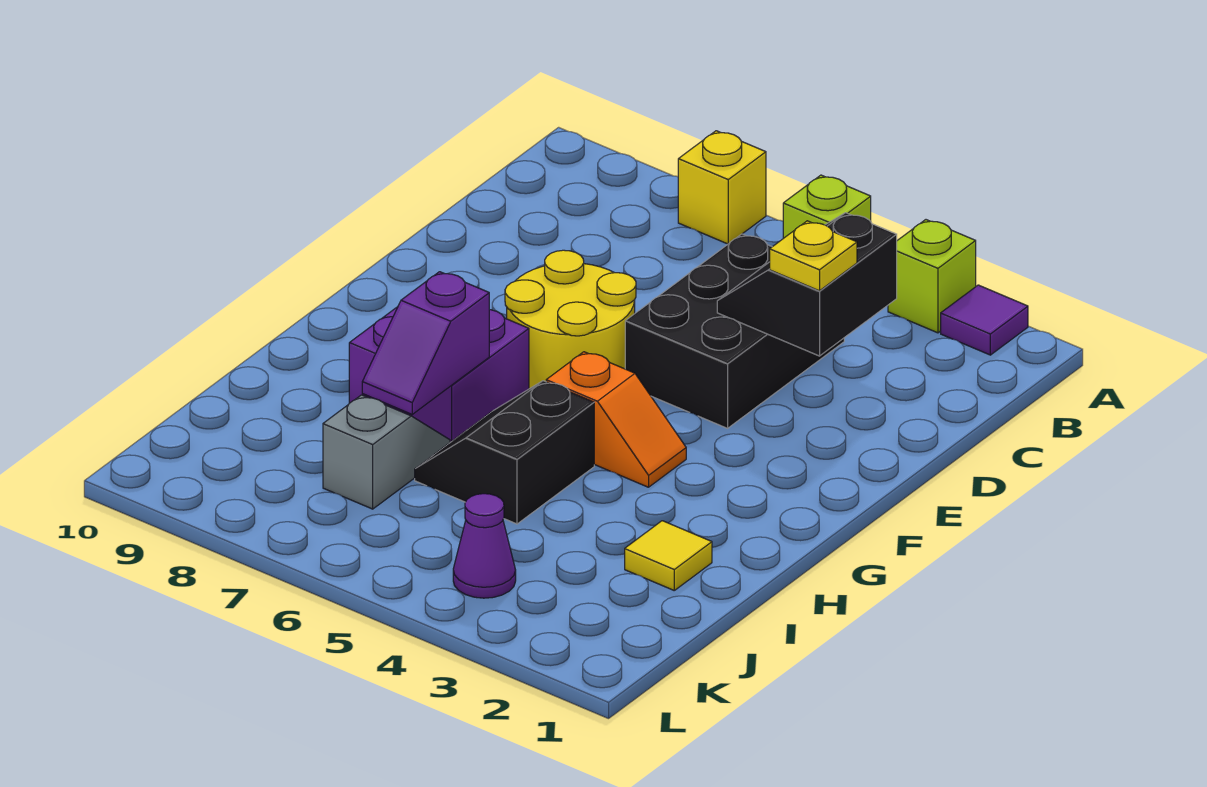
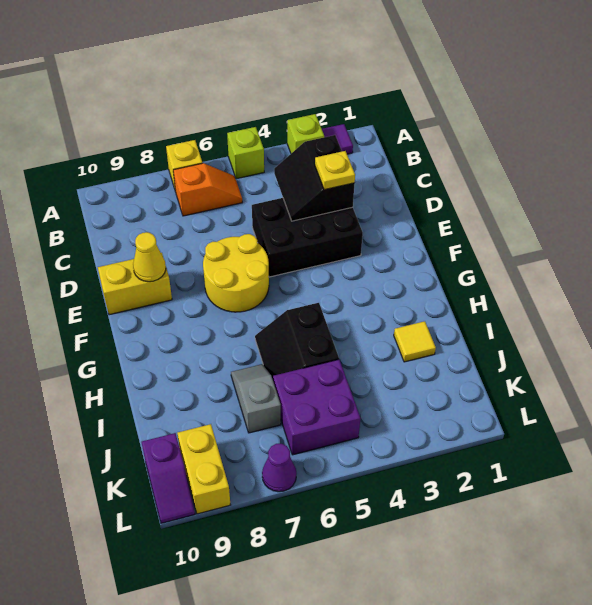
black 2x3 brick [625,234,844,428] -> black 2x3 brick turned to [252,198,363,277]
none -> yellow 1x2 brick [98,253,172,315]
none -> yellow 1x1 cone [133,232,166,282]
orange 1x2 slope [546,352,686,487] -> orange 1x2 slope moved to [173,163,242,216]
purple 2x2 brick [349,307,529,442] -> purple 2x2 brick moved to [273,359,361,455]
purple 1x2 slope [362,272,489,414] -> purple 1x2 slope moved to [141,433,195,523]
purple 1x1 cone [453,494,516,598] -> purple 1x1 cone moved to [262,444,296,492]
none -> yellow 1x2 brick [177,424,230,514]

